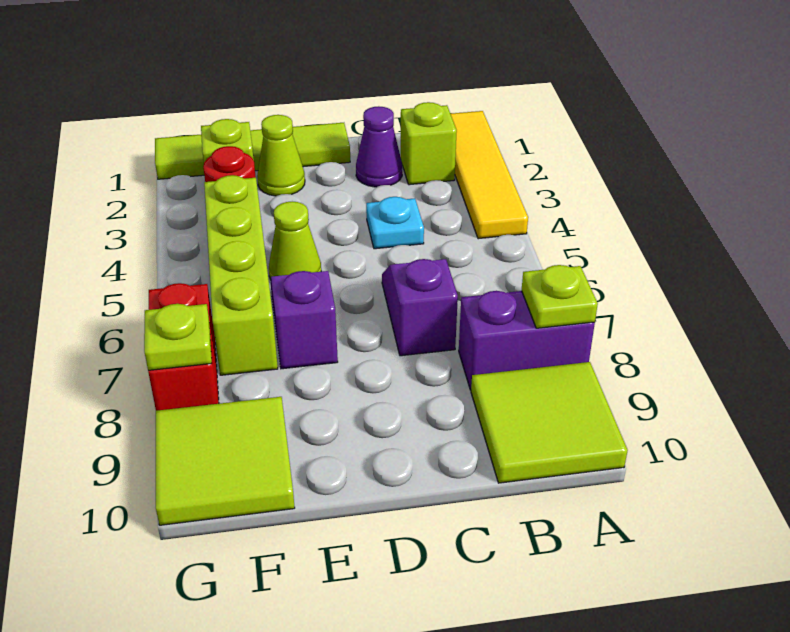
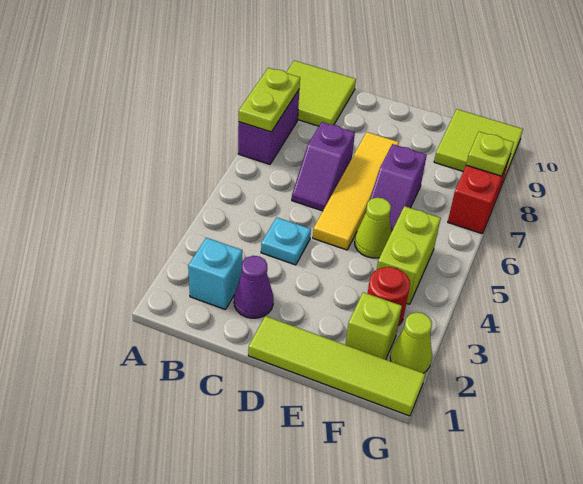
yellow 1x4 tile [451,111,528,239] -> yellow 1x4 tile moved to [313,132,399,250]
purple 1x2 brick [459,291,595,390] -> purple 1x2 brick turned to [238,89,300,164]
lime 1x1 plate [522,265,598,328] -> lime 1x2 plate [239,68,300,132]
lime 1x1 brick [401,102,457,185] -> cyan 1x1 brick [188,238,242,310]
lime 1x1 cone [257,115,305,196] -> lime 1x1 cone moved to [390,312,432,373]
lime 1x4 brick [204,175,278,375] -> lime 1x2 brick [377,206,441,304]

